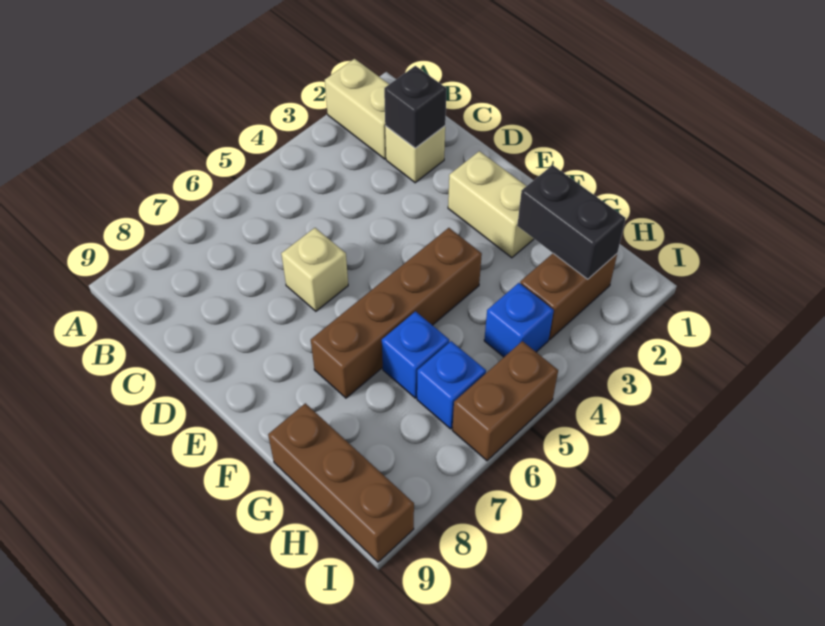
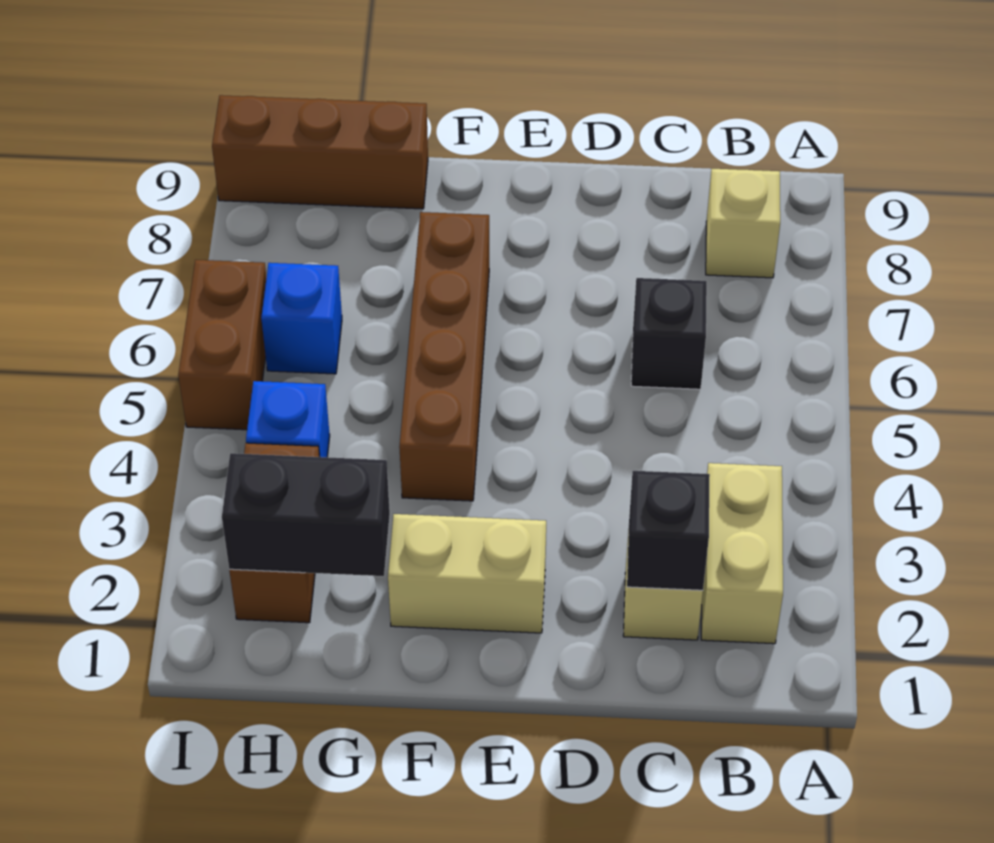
tan 1x2 brick [325,59,389,159] -> tan 1x2 brick turned to [701,463,783,644]
none -> black 1x1 brick [631,278,707,389]
tan 1x1 brick [281,228,348,311] -> tan 1x1 brick moved to [706,169,780,278]
blue 1x1 brick [382,312,449,398] -> none

